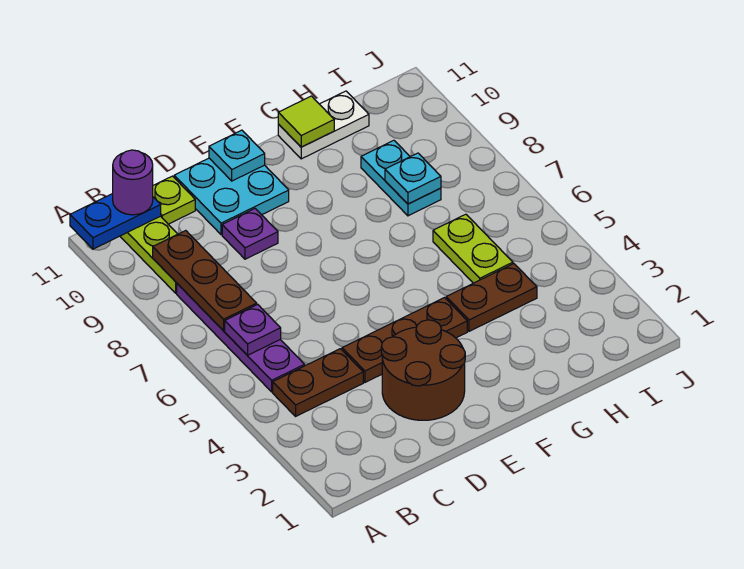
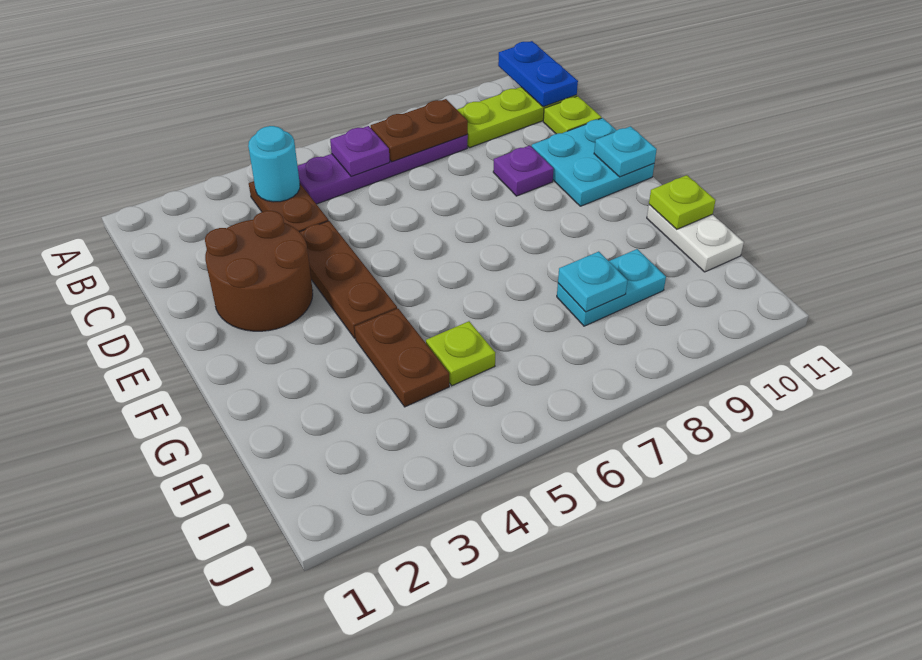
none -> cyan 1x1 round brick [248,126,300,202]
brown 1x3 plate [153,231,257,331] -> brown 1x2 plate [371,99,468,162]
purple 1x1 round brick [113,150,153,215] -> none
lime 1x1 tile [278,96,334,147] -> lime 1x1 plate [649,175,716,229]
lime 1x2 plate [433,214,513,283] -> lime 1x1 plate [426,321,495,386]

